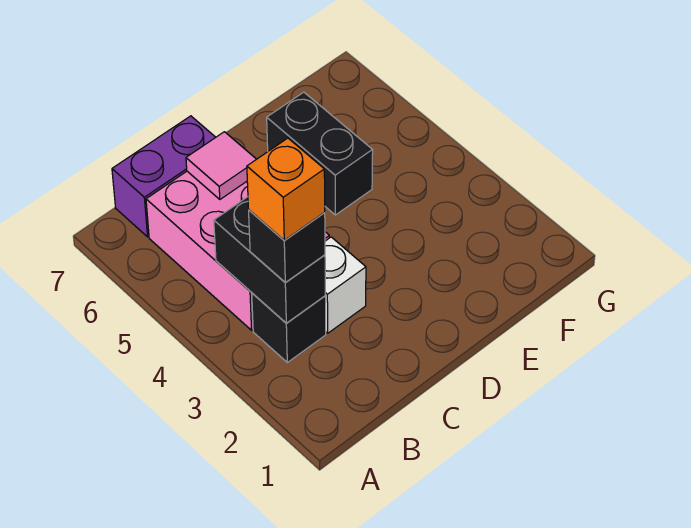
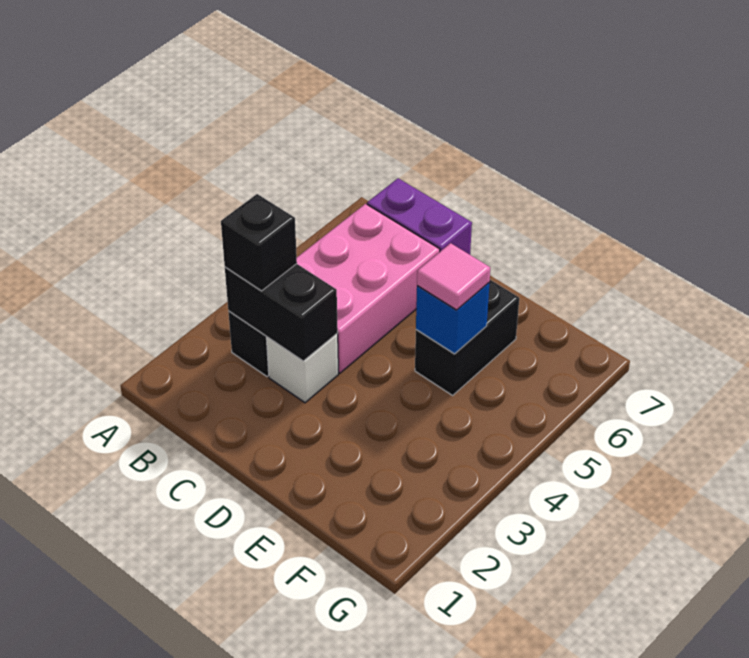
black 1x2 brick [214,197,325,323] -> black 1x2 brick turned to [225,264,338,361]
orange 1x1 brick [247,138,325,240] -> none
pink 1x1 tile [186,132,256,199] -> pink 1x1 tile moved to [417,243,490,310]
none -> blue 1x1 brick [416,283,489,354]

